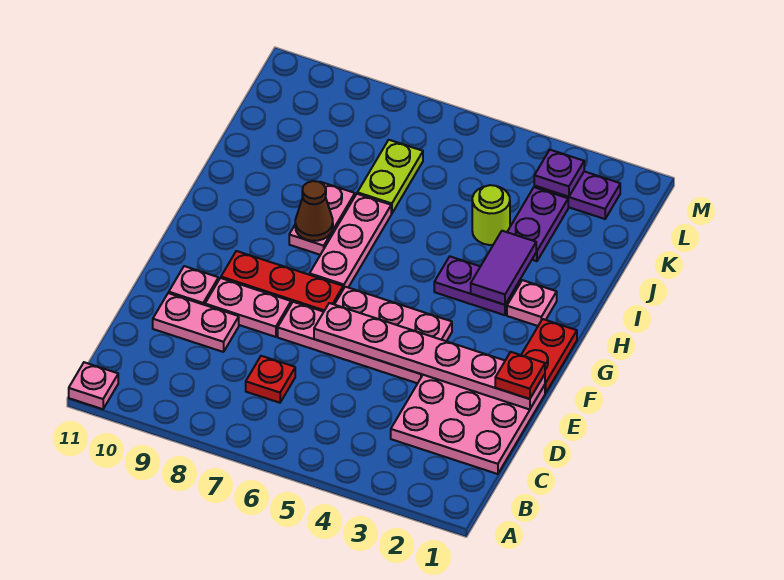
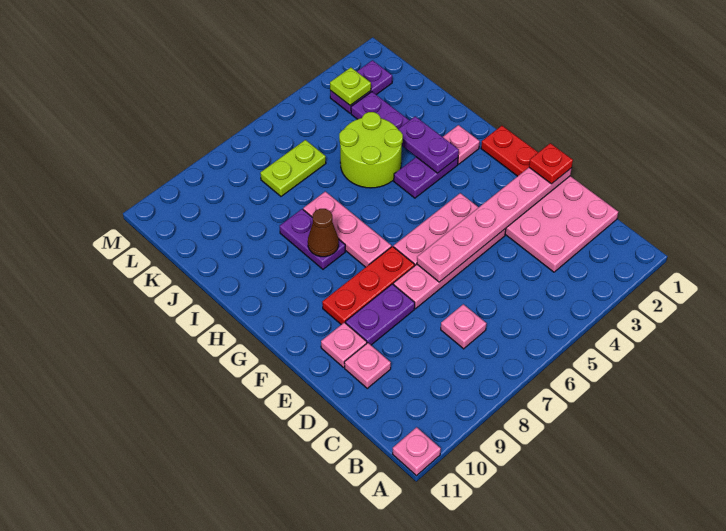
red 1x1 plate [246,356,295,403] -> pink 1x1 plate [441,304,487,349]
pink 1x2 plate [153,293,239,352] -> pink 1x1 plate [344,343,391,388]
pink 1x2 plate [205,278,291,337] -> purple 1x2 plate [346,284,415,345]
purple 1x2 tile [471,231,536,305] -> purple 1x2 plate [398,116,459,173]
pink 1x2 plate [289,182,355,255] -> purple 1x2 plate [280,209,345,269]
lime 1x1 round brick [472,185,510,245] -> lime 2x2 round brick [339,112,403,188]
lime 1x2 plate [357,140,423,214] -> lime 1x2 plate turned to [260,140,326,196]
purple 1x1 plate [534,150,584,197] -> lime 1x1 plate [330,67,371,105]

